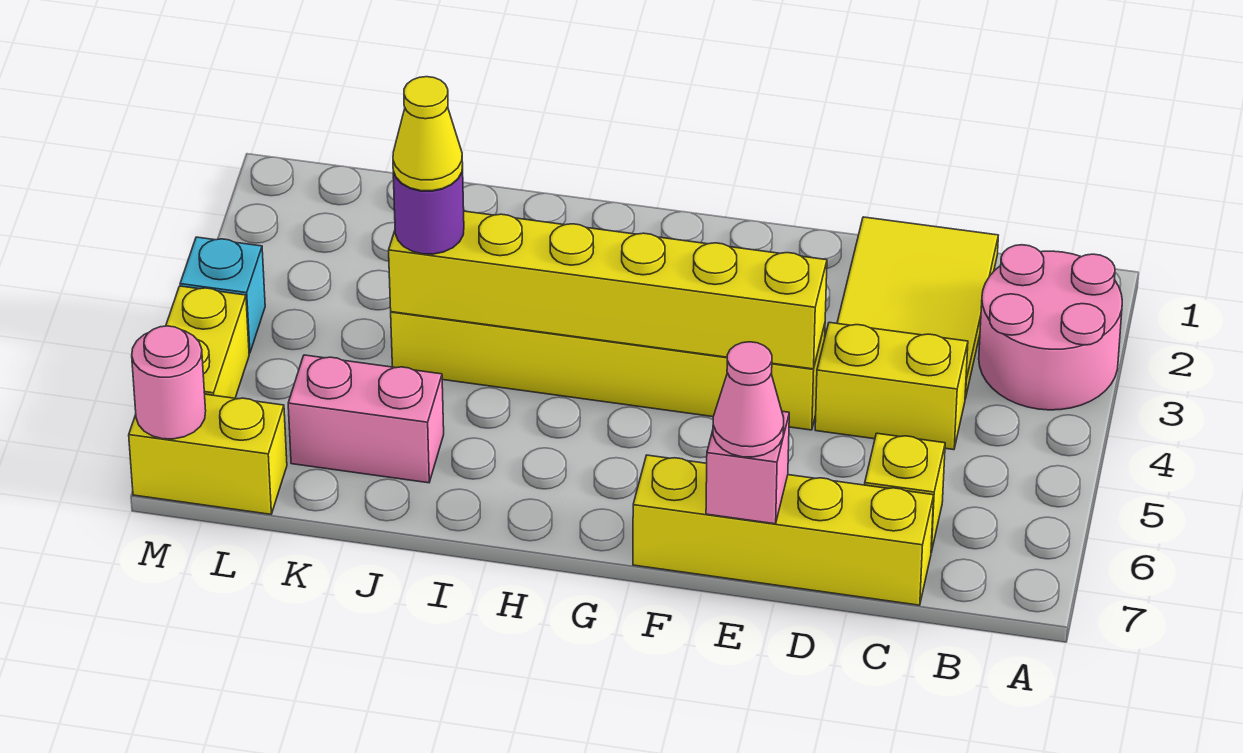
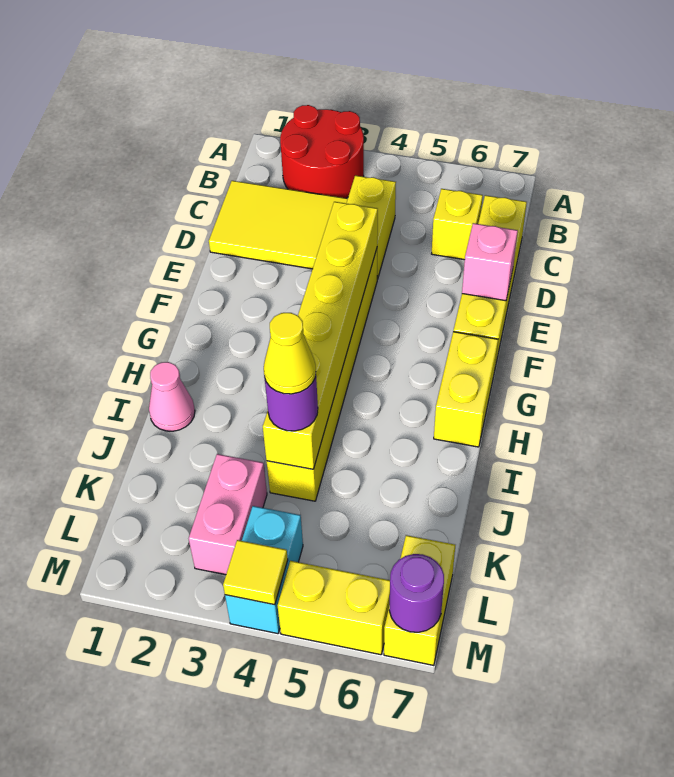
pink 2x2 round brick [979,245,1122,410] -> red 2x2 round brick [280,105,364,198]
pink 1x1 cone [713,342,784,457] -> pink 1x1 cone moved to [149,362,195,431]
none -> yellow 1x2 brick [434,332,498,447]
pink 1x2 brick [288,355,444,483] -> pink 1x2 brick moved to [189,454,267,575]
cyan 1x1 brick [180,237,265,353] -> cyan 1x2 brick [225,506,303,634]
none -> yellow 1x1 tile [223,540,288,605]
pink 1x1 round brick [132,326,206,439] -> purple 1x1 round brick [389,554,444,632]

